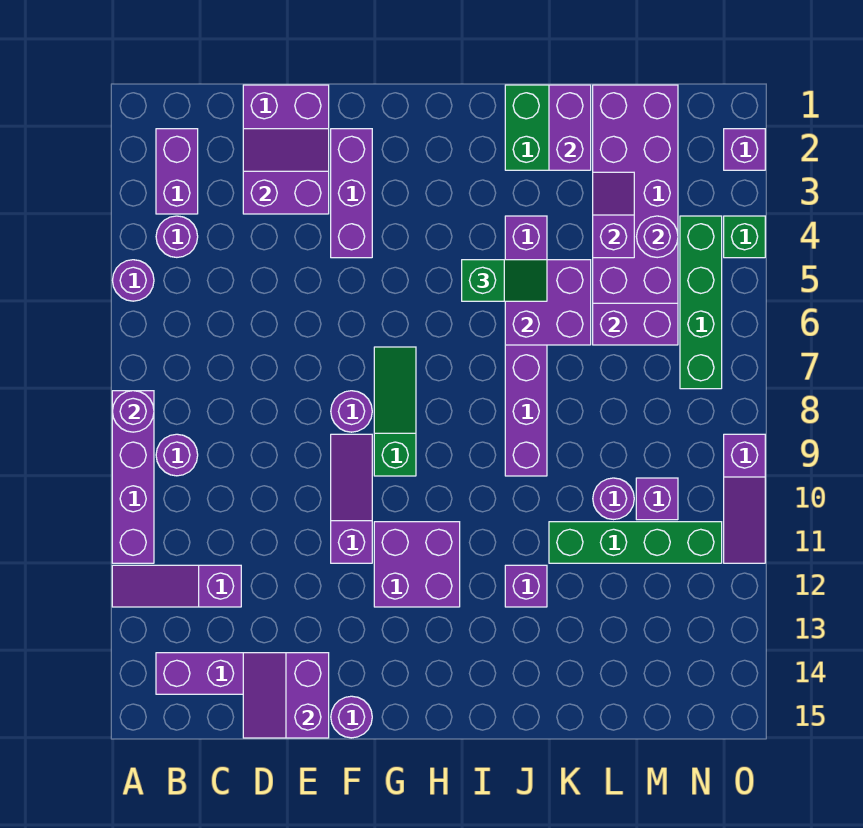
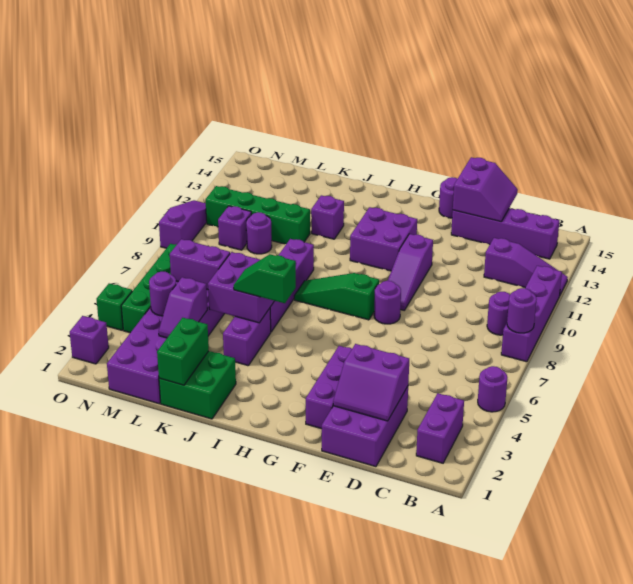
purple 1x1 round brick [156,216,198,257] -> none
green 1x3 slope [374,347,416,476] -> green 1x3 slope turned to [294,273,379,320]
purple 1x2 brick [549,85,591,170] -> green 1x2 brick [157,318,209,385]

